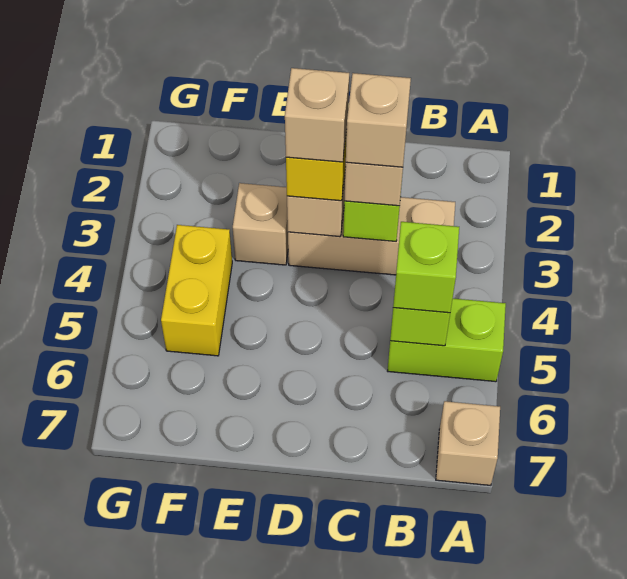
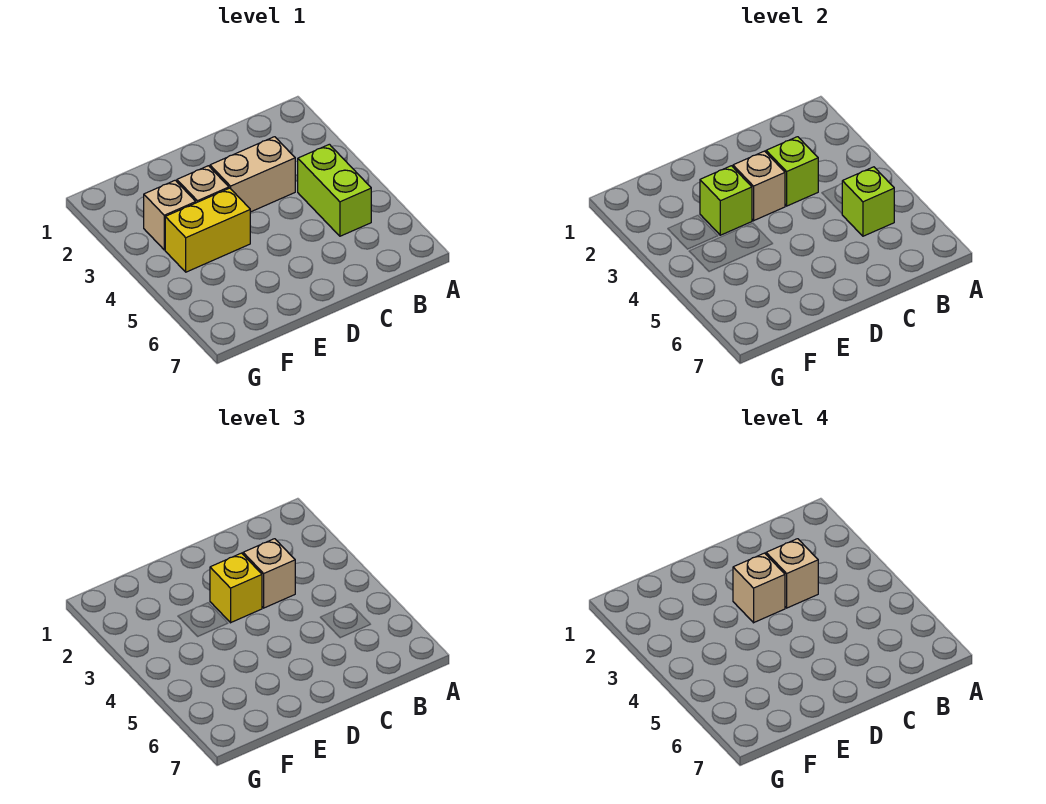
lime 1x2 brick [388,298,506,382] -> lime 1x2 brick turned to [298,144,371,236]
tan 1x1 brick [436,401,500,485] -> tan 1x1 brick moved to [144,180,196,250]
tan 1x3 brick [288,197,455,275] -> tan 1x2 brick [210,137,295,212]
lime 1x1 brick [393,222,459,313] -> lime 1x1 brick moved to [700,166,752,235]
yellow 1x2 brick [161,225,232,356] -> yellow 1x2 brick turned to [165,188,250,272]

